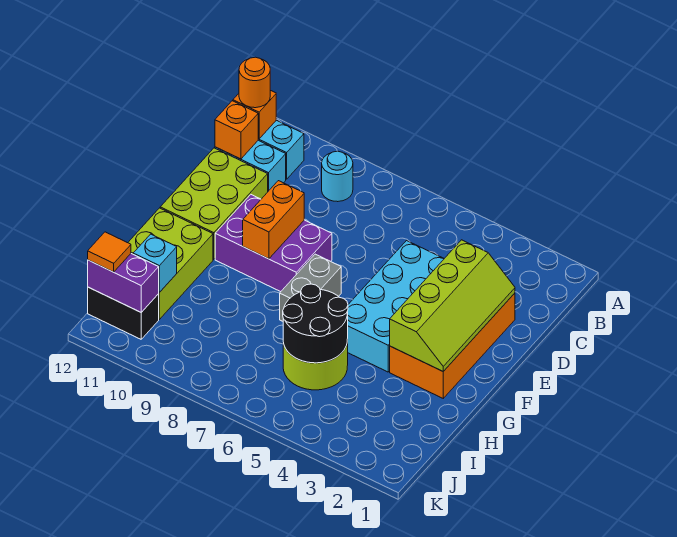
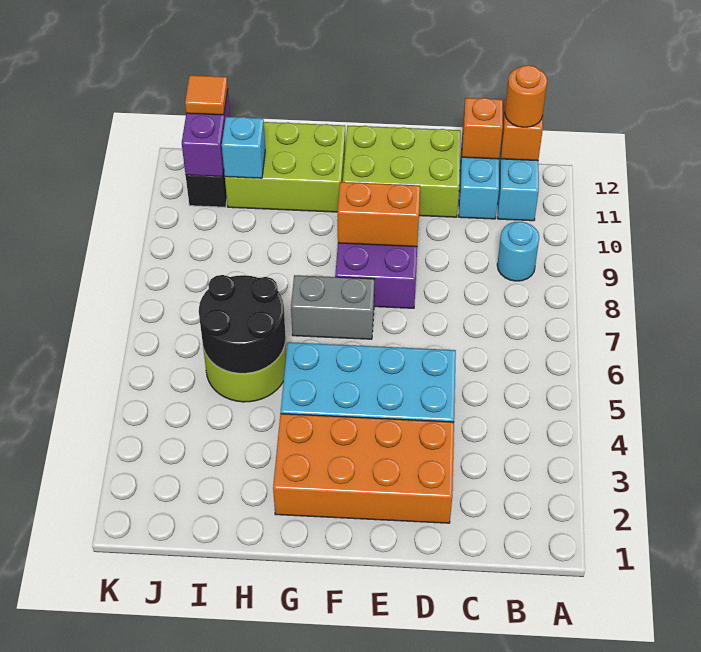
lime 2x4 slope [390,240,515,371] -> none

